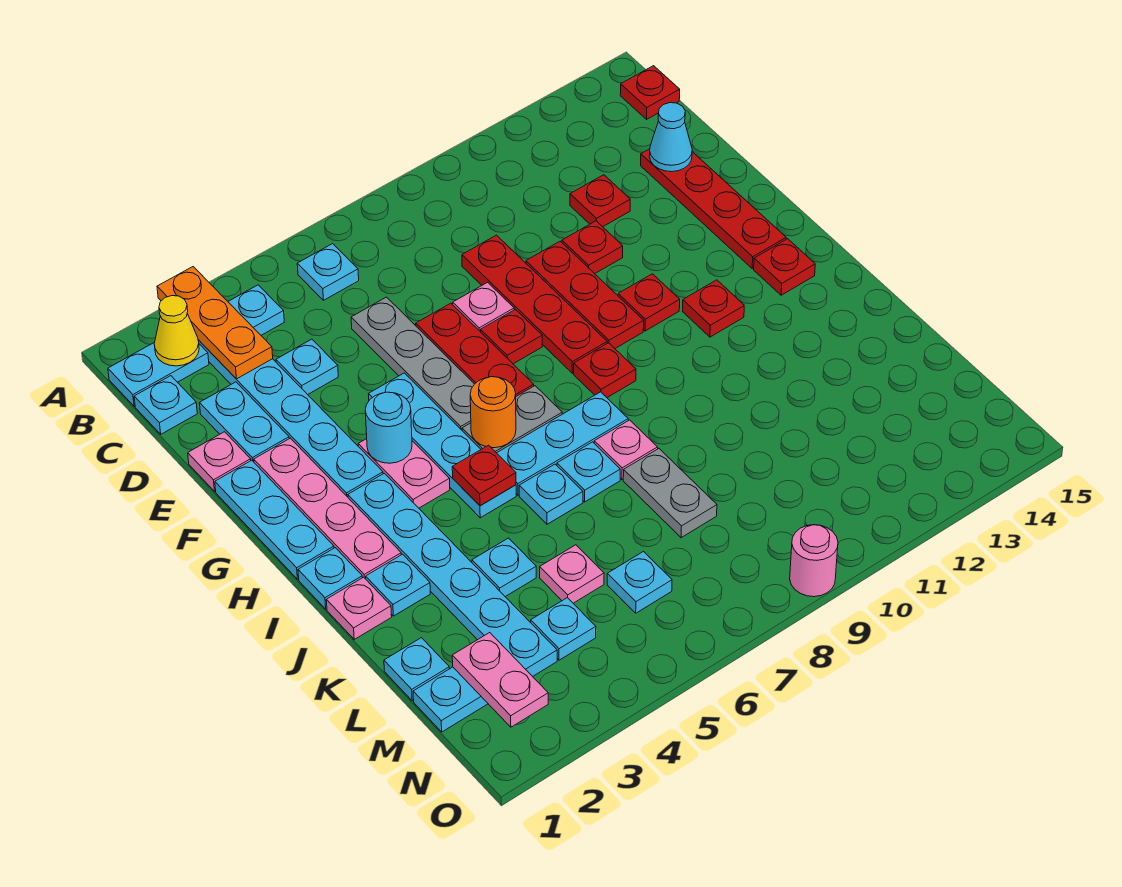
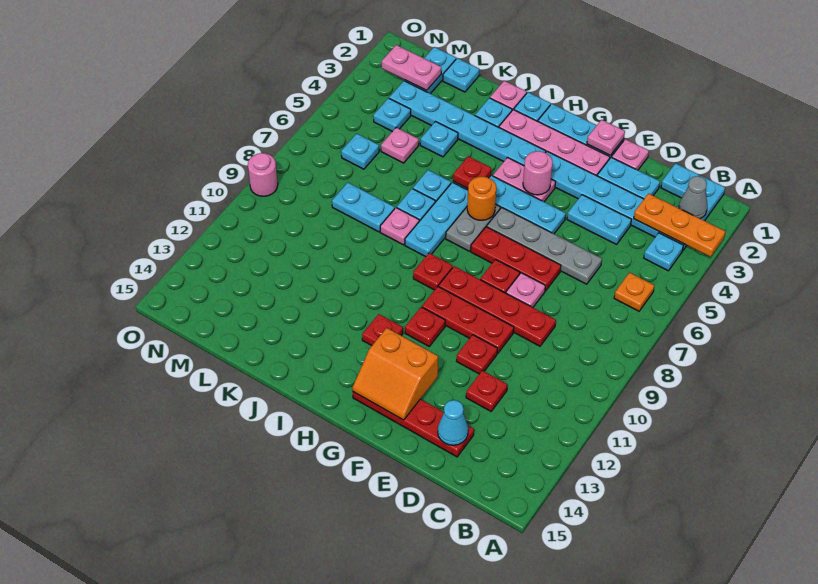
yellow 1x1 cone [154,296,199,366] -> grey 1x1 cone [679,176,707,219]
cyan 1x1 plate [297,244,359,300] -> orange 1x1 plate [614,273,654,311]
red 1x1 plate [620,66,680,119] -> none
cyan 1x1 plate [276,339,338,395] -> cyan 1x2 plate [567,195,631,244]
none -> pink 1x1 plate [587,120,625,155]
none -> orange 2x2 slope [352,328,438,420]
cyan 1x1 round brick [365,392,412,463] -> pink 1x1 round brick [523,151,553,195]
red 1x1 plate [754,239,815,295] -> none
grey 1x2 plate [623,449,717,538] -> cyan 1x2 plate [332,183,395,232]

